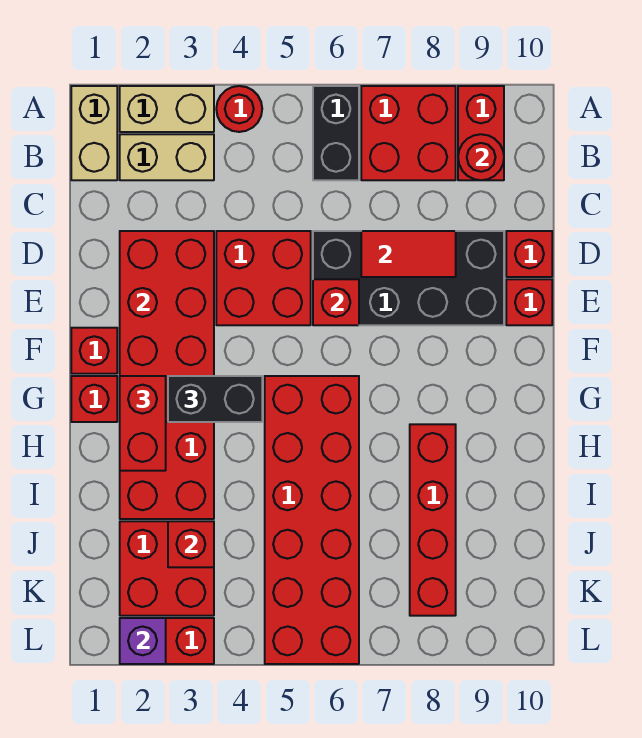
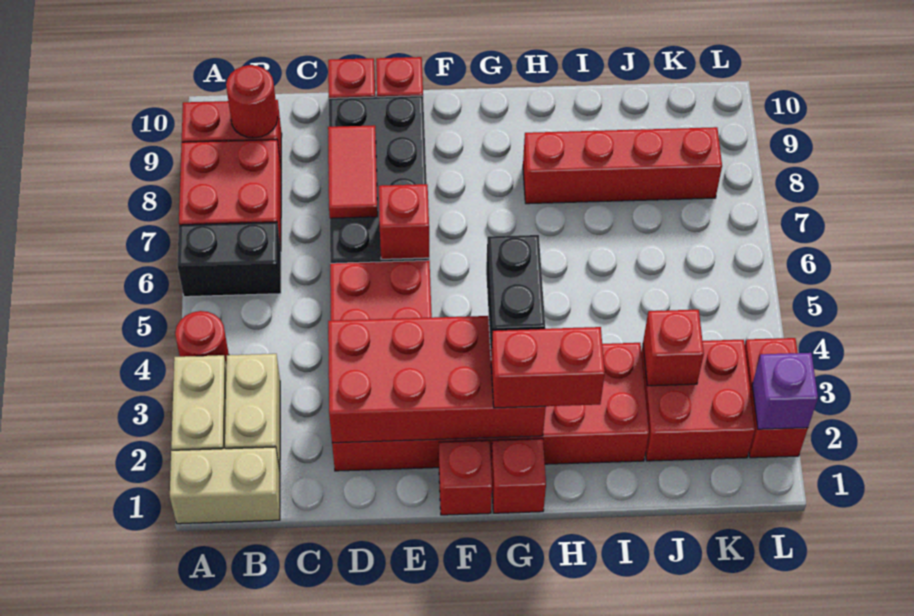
red 2x6 brick [265,376,359,664] -> none

